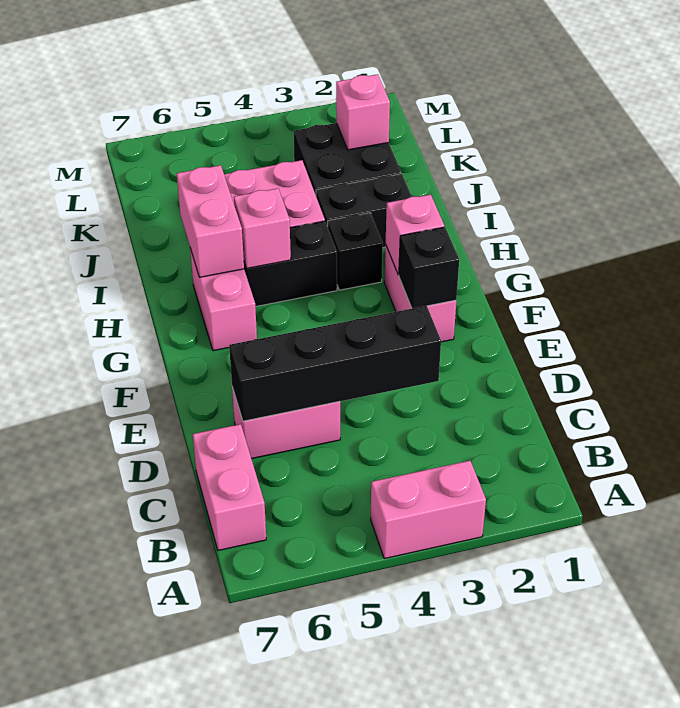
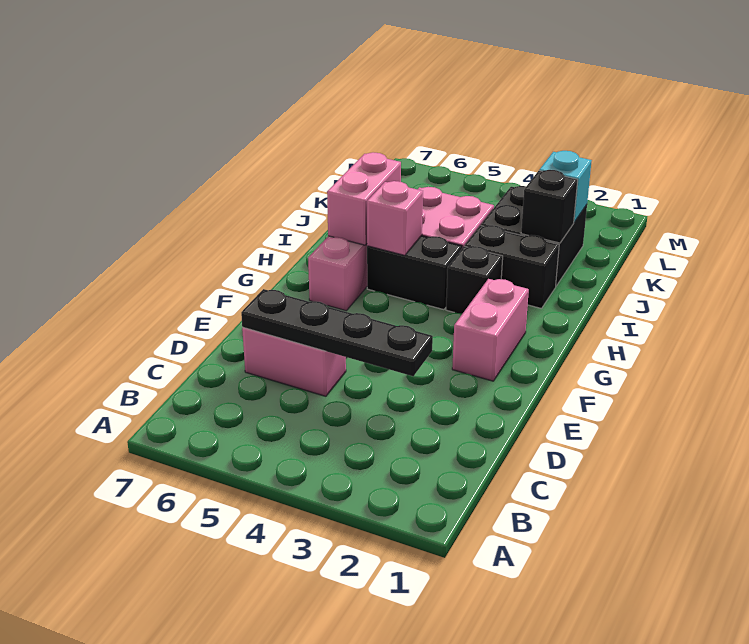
pink 1x2 brick [371,461,486,559] -> none
pink 1x2 brick [193,424,266,550] -> none
black 1x4 brick [229,306,441,421] -> black 1x4 plate [241,289,433,376]
black 1x1 brick [399,227,459,308] -> black 1x1 brick moved to [521,170,578,243]
pink 1x1 brick [386,194,444,275] -> none
pink 1x1 brick [336,74,390,150] -> cyan 1x1 brick [539,151,592,222]

